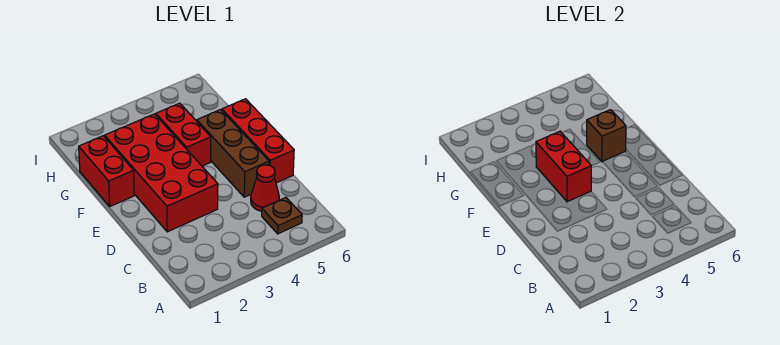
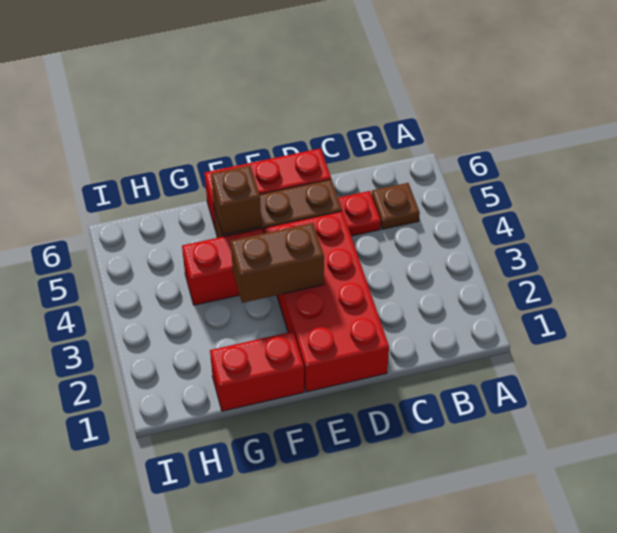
red 1x1 cone [251,165,279,211] -> red 1x1 plate [338,191,381,236]
red 2x4 brick [105,114,218,232] -> red 2x4 brick turned to [264,211,389,392]
red 1x2 brick [536,131,591,202] -> brown 1x2 brick [231,223,324,303]

